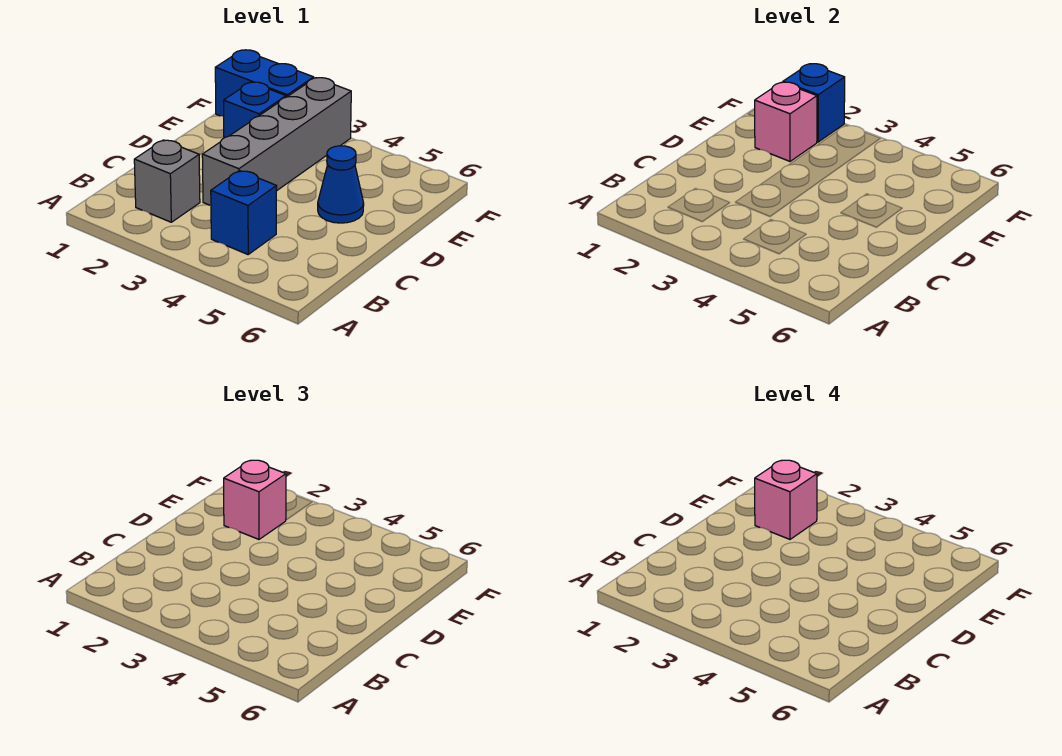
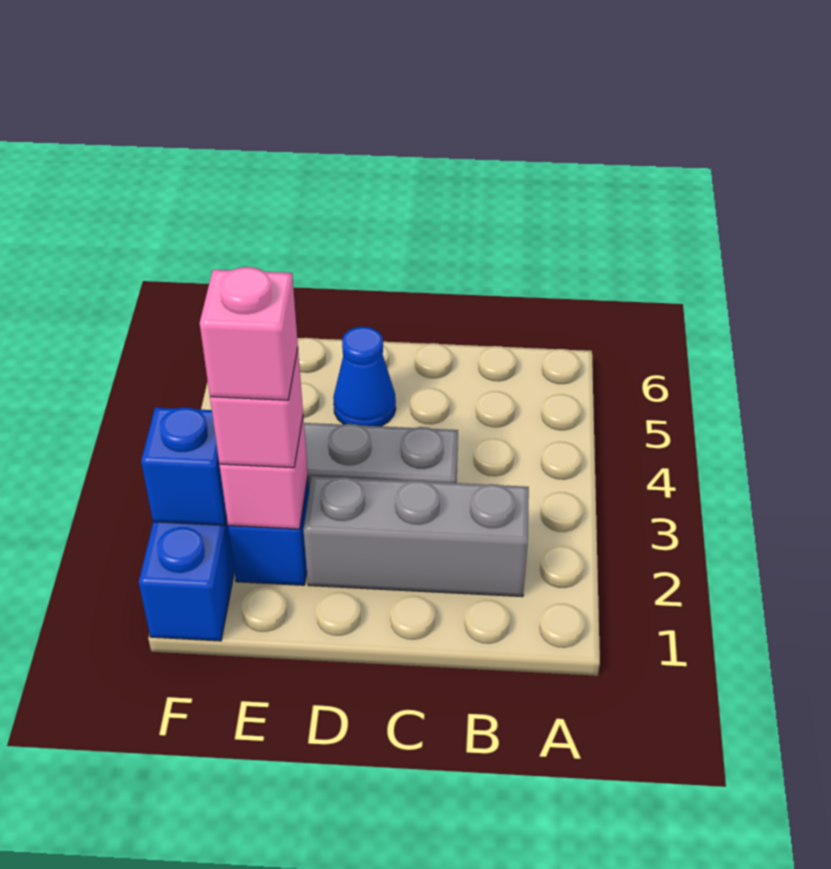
grey 1x1 brick [134,140,200,222] -> grey 1x3 brick [303,476,529,597]
blue 1x1 brick [211,171,277,254] -> none

